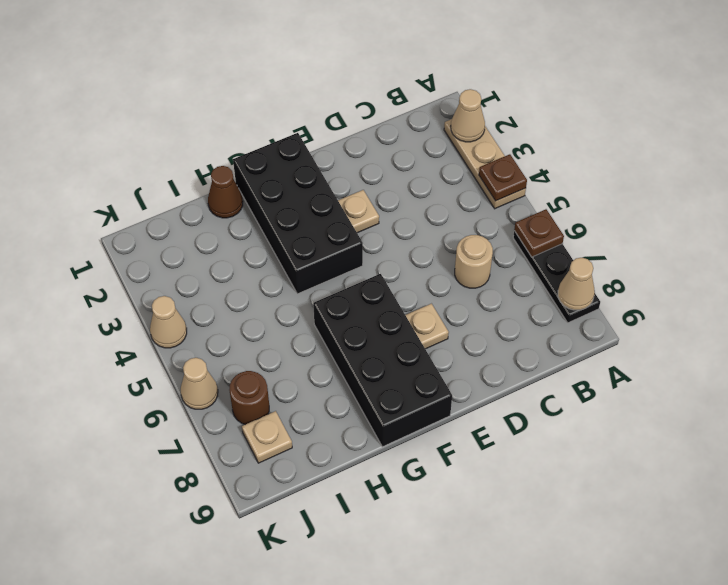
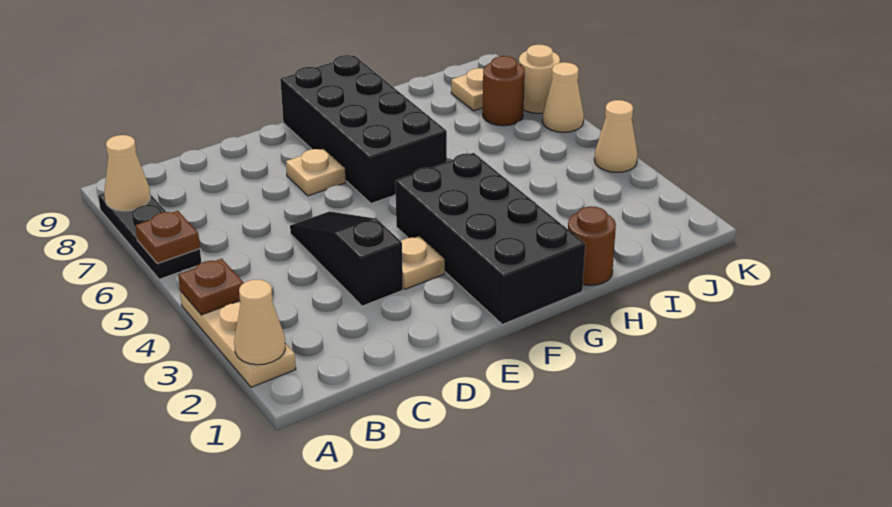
tan 1x1 round brick [455,235,493,288] -> tan 1x1 round brick moved to [519,45,560,113]
none -> black 1x3 slope [290,211,403,306]
brown 1x1 cone [208,166,243,218] -> brown 1x1 round brick [568,206,616,285]

